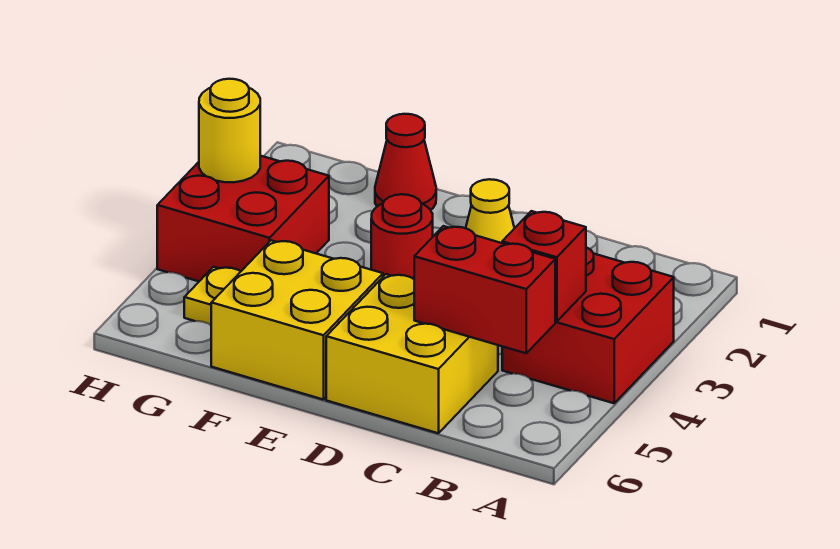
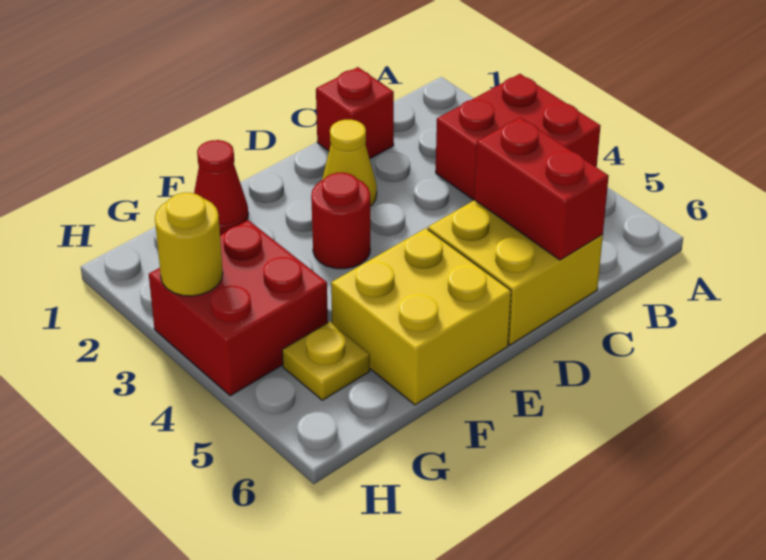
red 1x1 brick [502,211,586,322] -> red 1x1 brick moved to [316,67,394,159]
red 1x2 brick [414,226,555,353] -> red 1x2 brick turned to [474,117,609,260]

